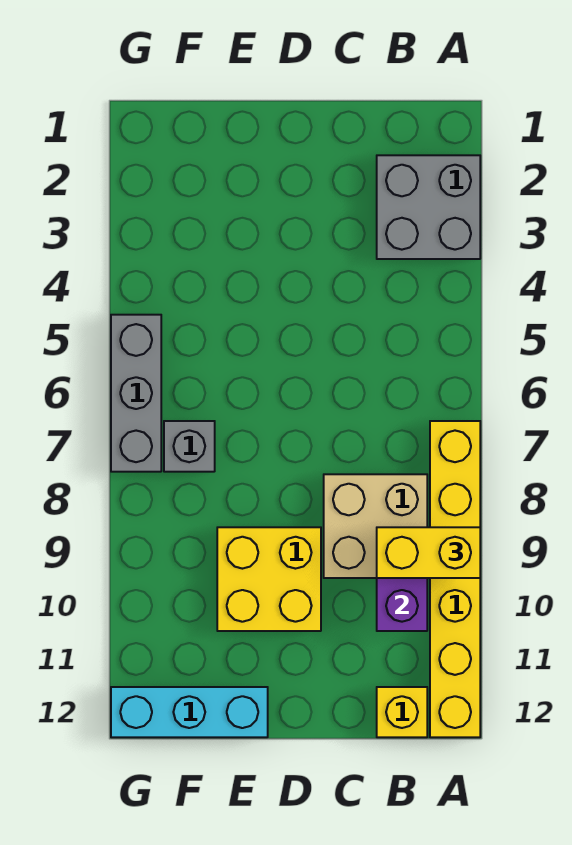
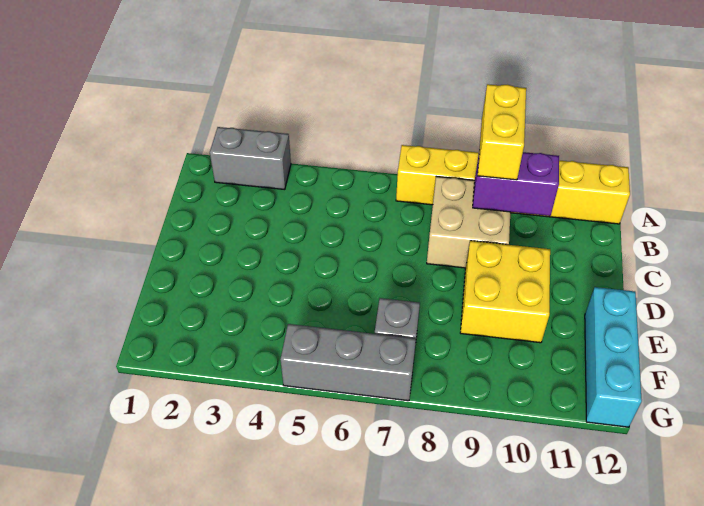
grey 2x2 brick [377,155,480,259] -> grey 1x2 brick [210,127,291,190]
yellow 1x1 brick [377,687,427,737] -> none

